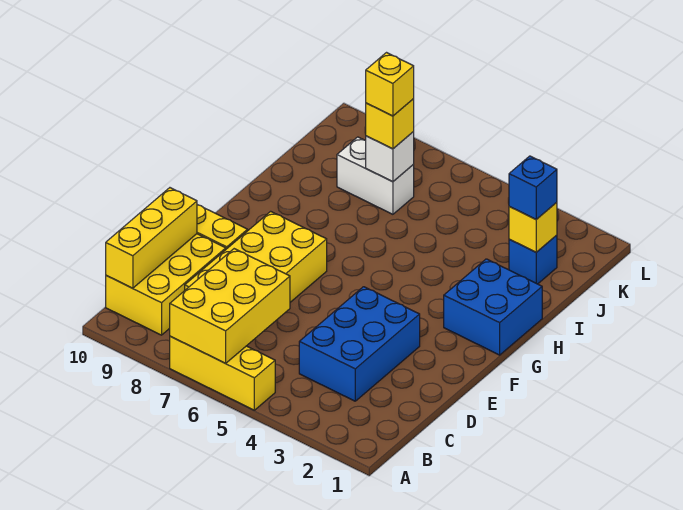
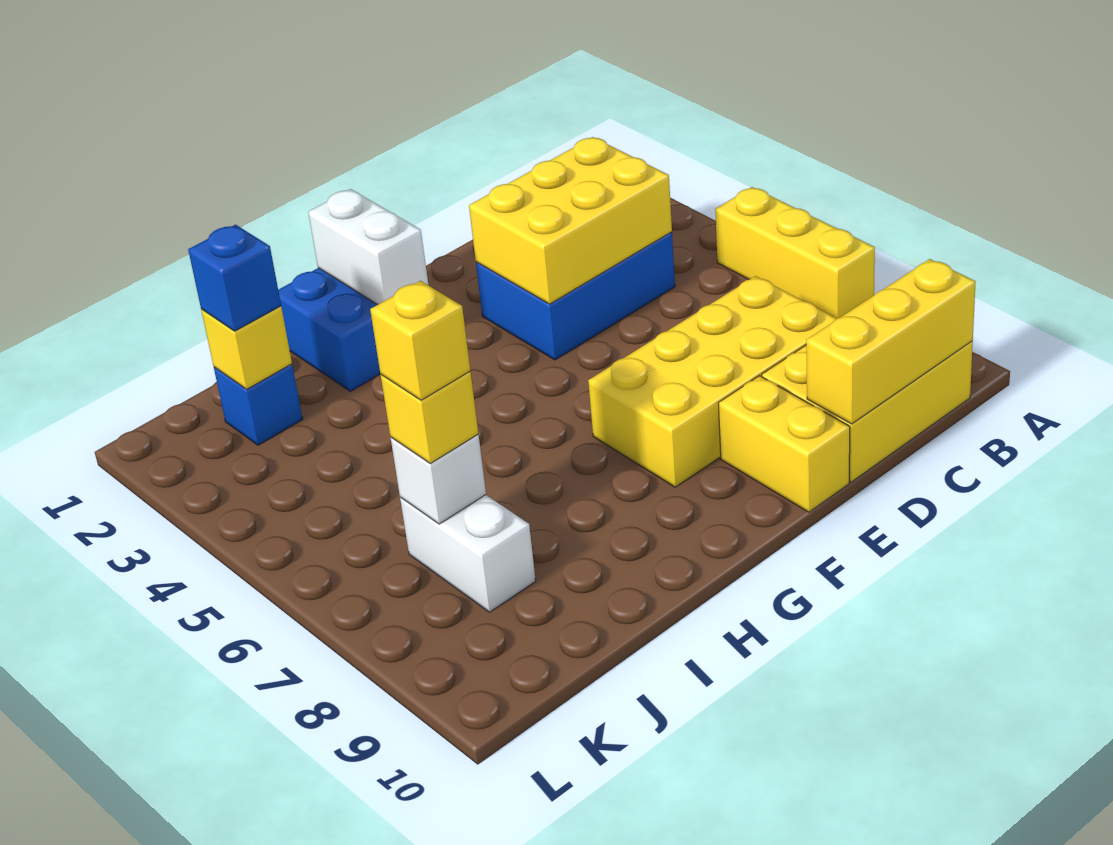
yellow 2x3 brick [170,249,290,363] -> yellow 2x3 brick moved to [469,137,672,304]
none -> white 1x2 brick [308,189,428,305]

